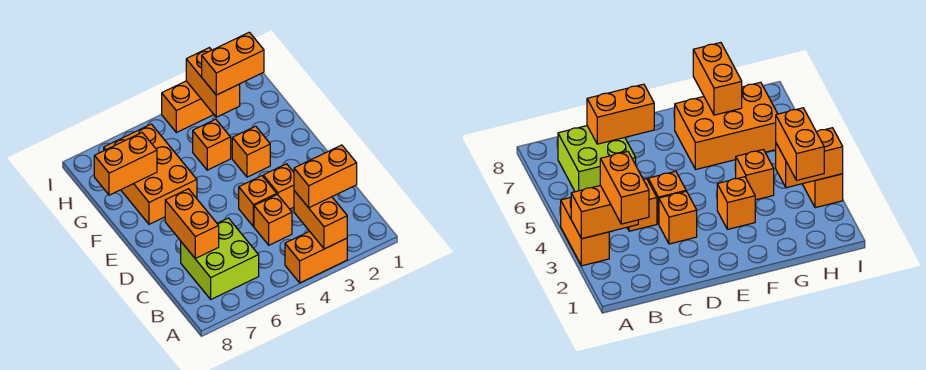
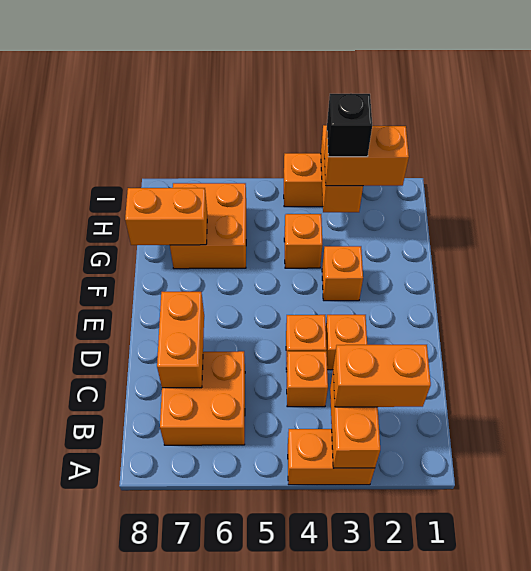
lime 2x2 brick [181,218,259,299] -> orange 2x2 brick [160,351,245,445]
orange 2x3 brick [104,124,197,224] -> orange 2x2 brick [170,183,246,269]
none -> black 1x1 brick [327,93,372,157]

